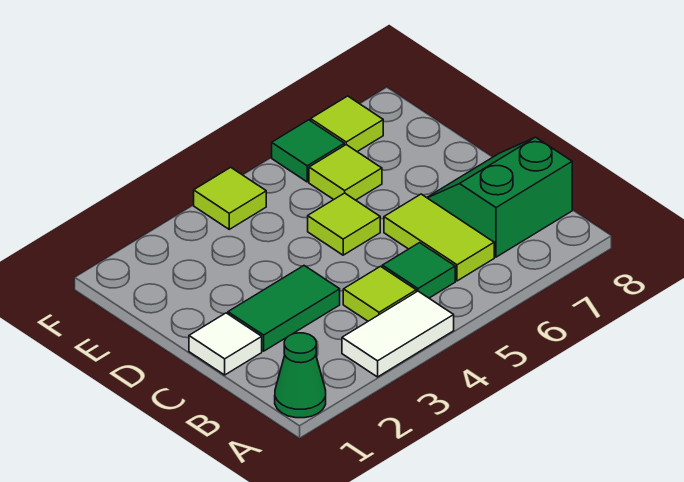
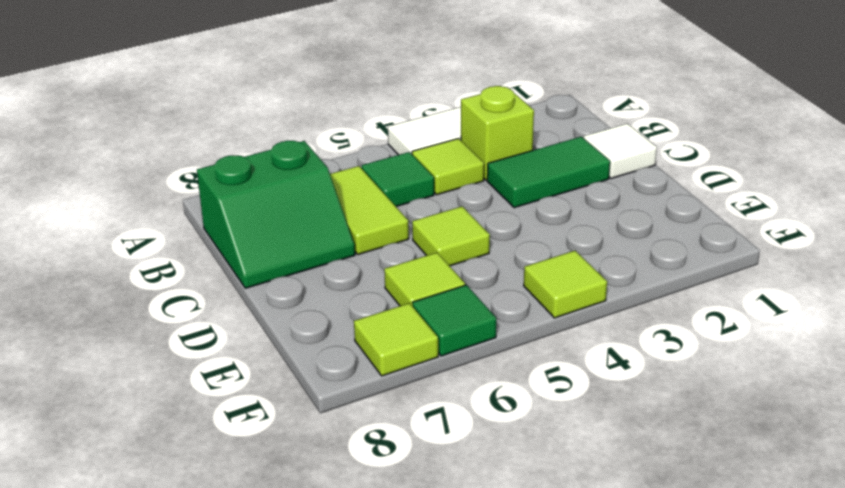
green 1x1 cone [275,333,326,418] -> none
none -> lime 1x1 brick [461,86,534,180]

